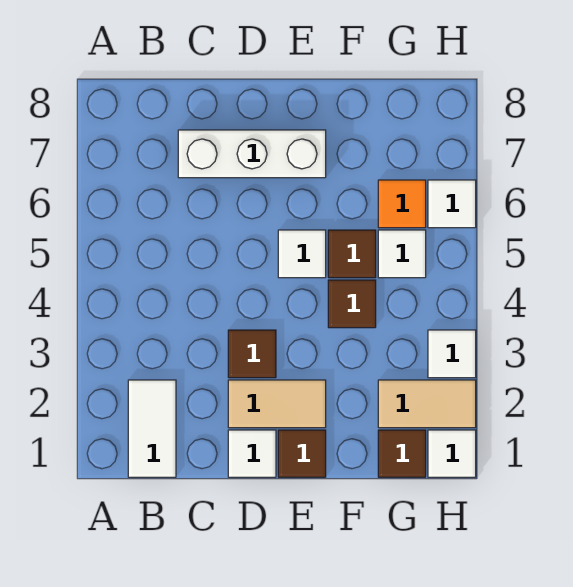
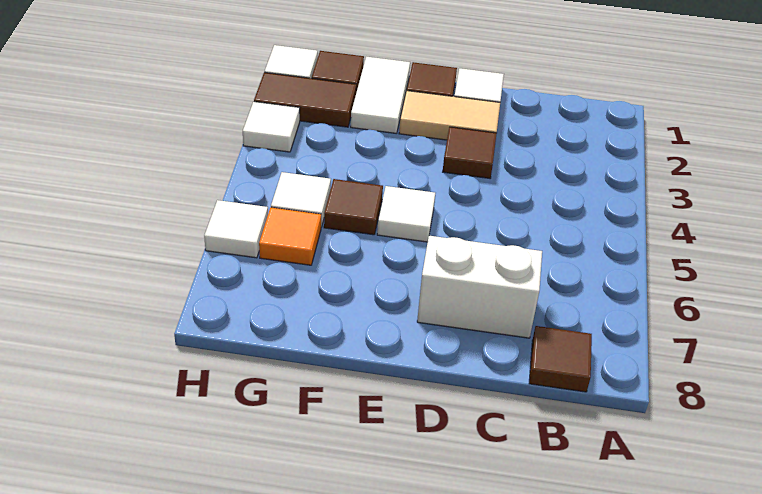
white 1x2 tile [128,380,176,477] -> white 1x2 tile moved to [351,57,410,134]
white 1x3 brick [178,130,326,178] -> white 1x2 brick [417,236,542,338]
brown 1x1 tile [328,280,376,328] -> brown 1x1 tile moved to [529,326,592,392]
tan 1x2 tile [378,380,476,428] -> brown 1x2 tile [254,72,356,127]

